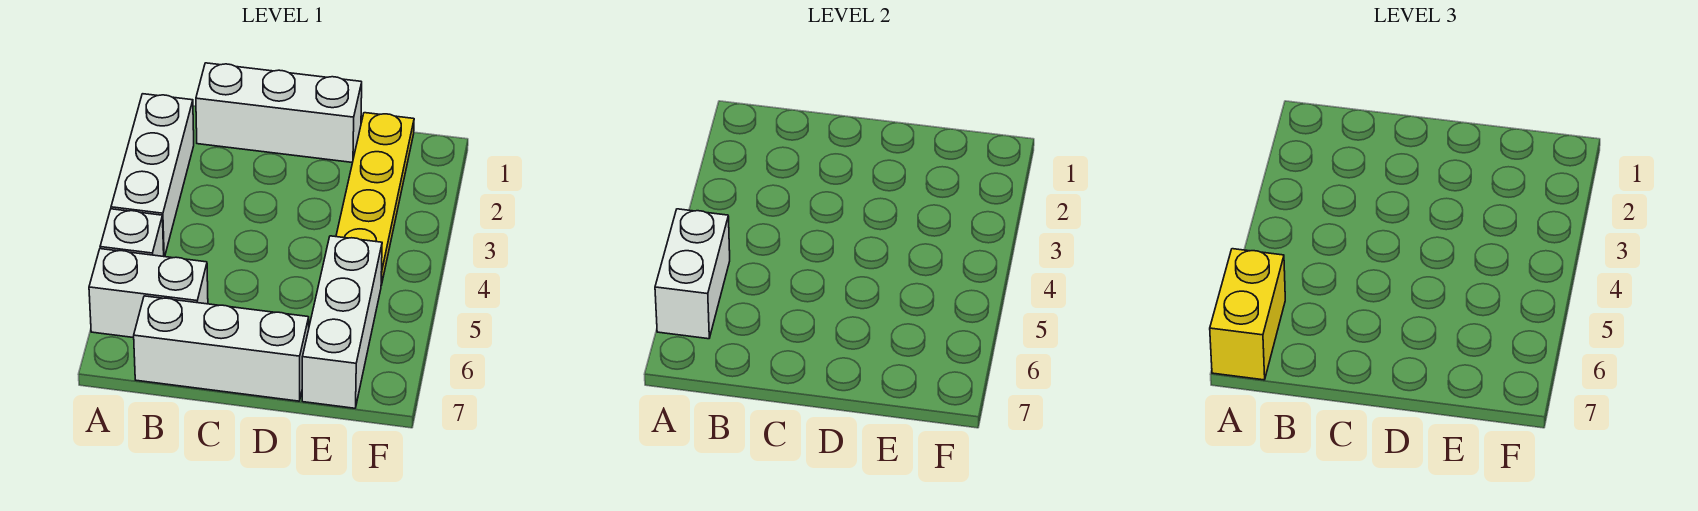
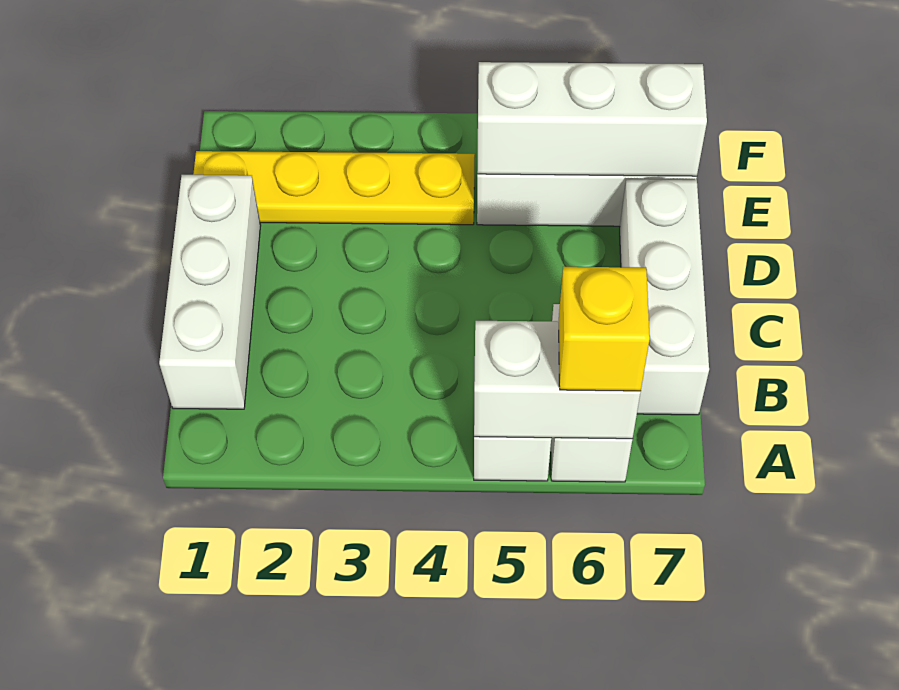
white 1x3 brick [111,94,194,257] -> white 1x3 brick moved to [477,62,707,177]
yellow 1x2 brick [1210,249,1285,380] -> yellow 1x1 brick [559,267,650,391]

